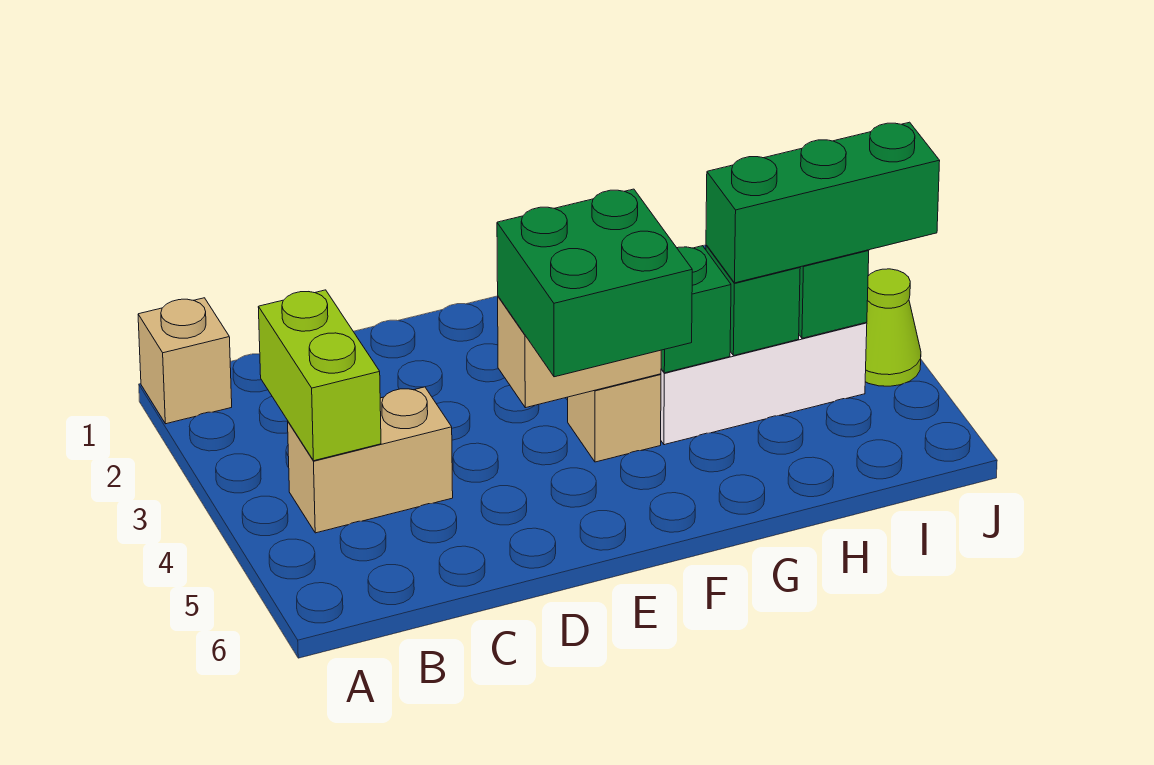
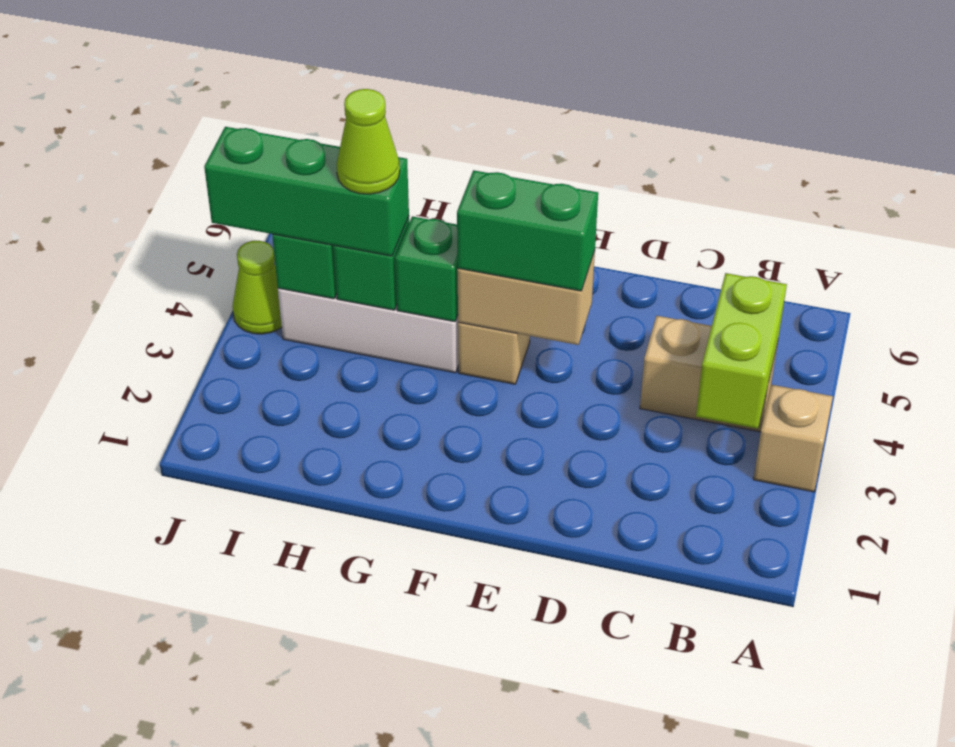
tan 1x1 brick [138,298,232,424] -> tan 1x1 brick moved to [753,385,833,492]
green 2x2 brick [497,189,692,377] -> green 1x2 brick [457,170,598,291]
none -> lime 1x1 cone [337,89,400,194]

